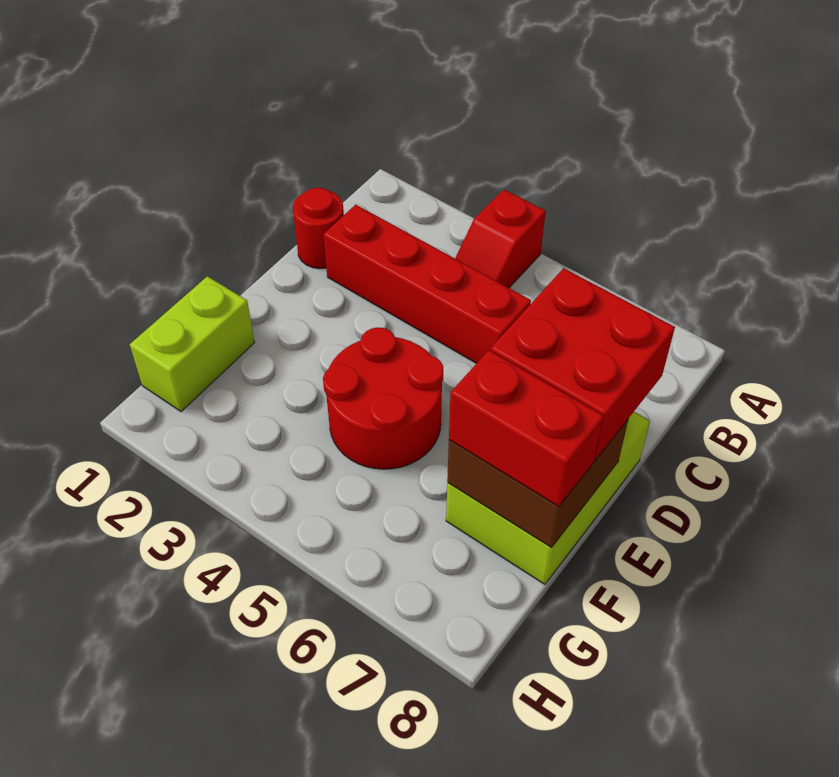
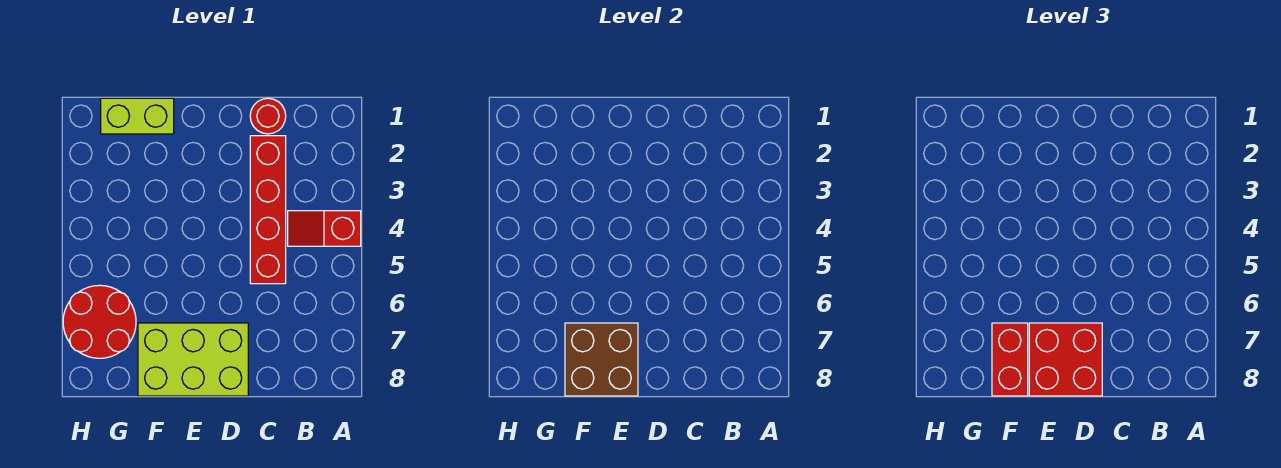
red 2x2 round brick [323,327,444,469] -> red 2x2 round brick moved to [63,285,136,358]

